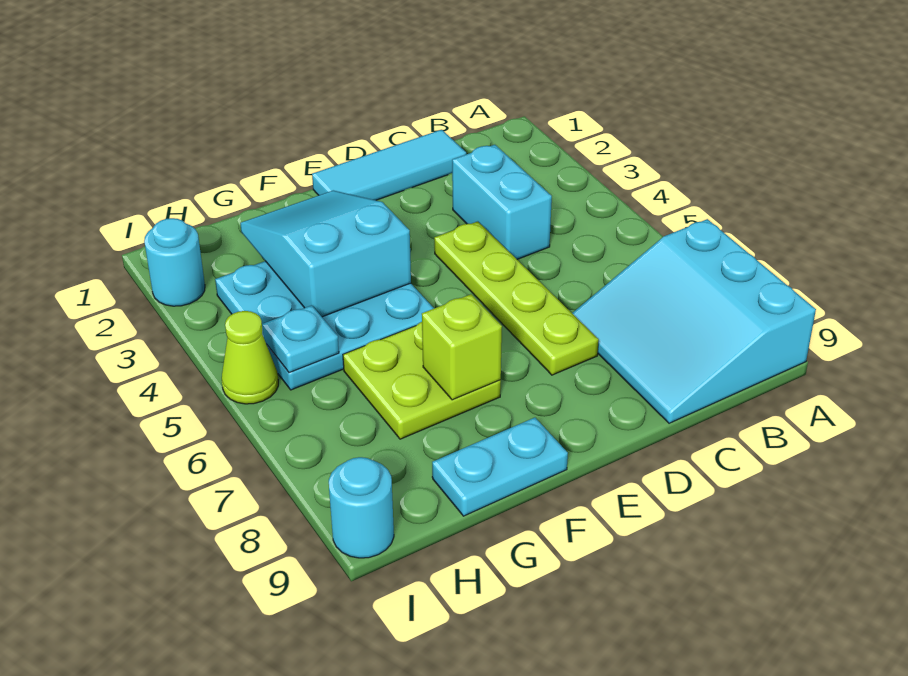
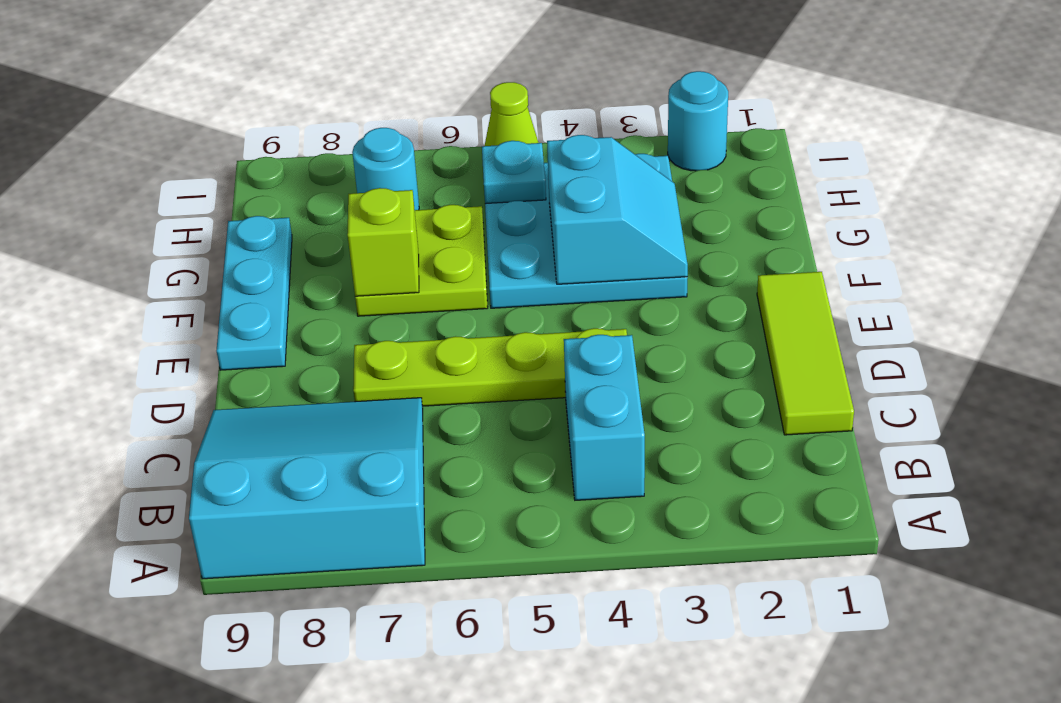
cyan 1x3 tile [312,130,466,200] -> lime 1x3 tile [757,272,854,435]
cyan 1x2 brick [452,145,552,259] -> cyan 1x2 brick turned to [564,335,645,500]
cyan 2x3 slope [240,190,411,317] -> cyan 2x2 slope [547,135,688,284]
cyan 1x2 plate [432,418,568,516] -> cyan 1x3 plate [216,216,292,370]
cyan 1x1 round brick [329,457,394,558] -> cyan 1x1 round brick moved to [352,128,419,210]

